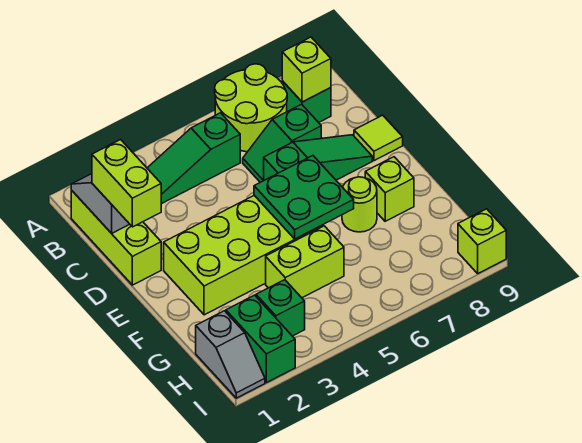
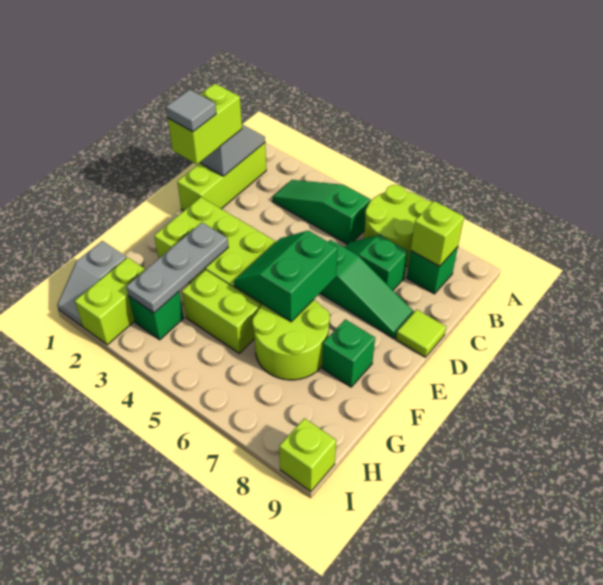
none -> grey 1x1 tile [166,89,216,132]
green 2x2 plate [254,156,354,239] -> green 2x2 slope [234,231,338,322]
none -> grey 1x3 plate [126,223,228,313]
lime 1x1 round brick [342,177,377,232] -> lime 2x2 round brick [252,300,330,380]
lime 1x1 brick [365,157,414,221] -> green 1x1 brick [322,319,375,387]
green 1x2 brick [226,295,295,383] -> lime 1x2 brick [75,258,146,345]

